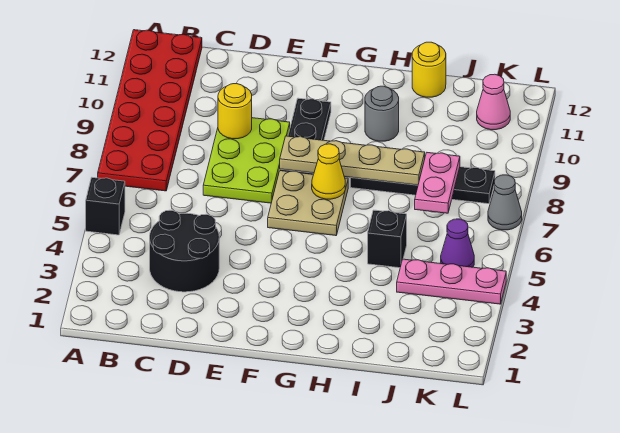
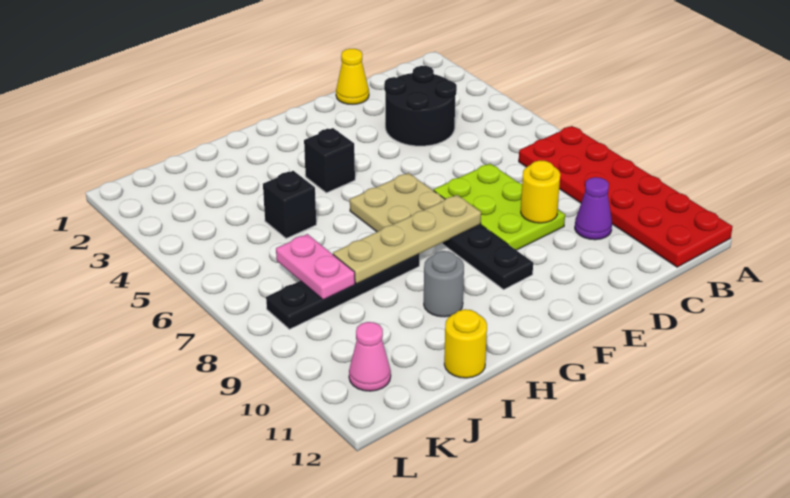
black 1x1 brick [86,178,125,235] -> black 1x1 brick moved to [304,128,355,193]
yellow 1x1 cone [312,144,345,199] -> yellow 1x1 cone moved to [336,49,369,104]
pink 1x3 plate [397,259,506,304] -> none
purple 1x1 cone [441,219,474,267] -> purple 1x1 cone moved to [575,177,612,240]
grey 1x1 cone [488,175,522,230] -> none

